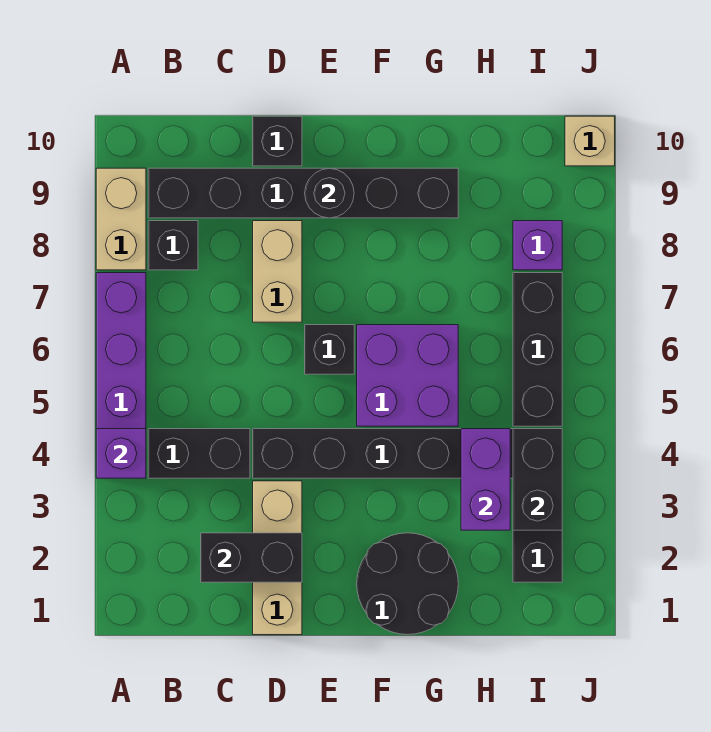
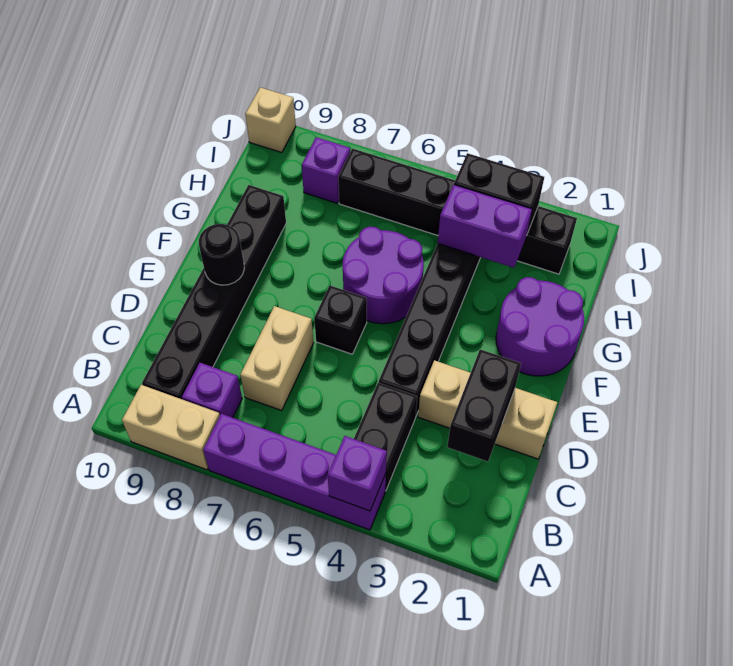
black 1x1 brick [148,221,198,270] -> purple 1x1 brick [182,363,242,418]
tan 1x2 brick [253,221,302,322] -> tan 1x2 brick turned to [240,306,314,411]
black 1x1 brick [253,116,302,166] -> none
black 2x2 round brick [357,533,458,635] -> purple 2x2 round brick [496,277,584,376]
purple 2x2 brick [357,325,458,426] -> purple 2x2 round brick [343,226,424,324]

